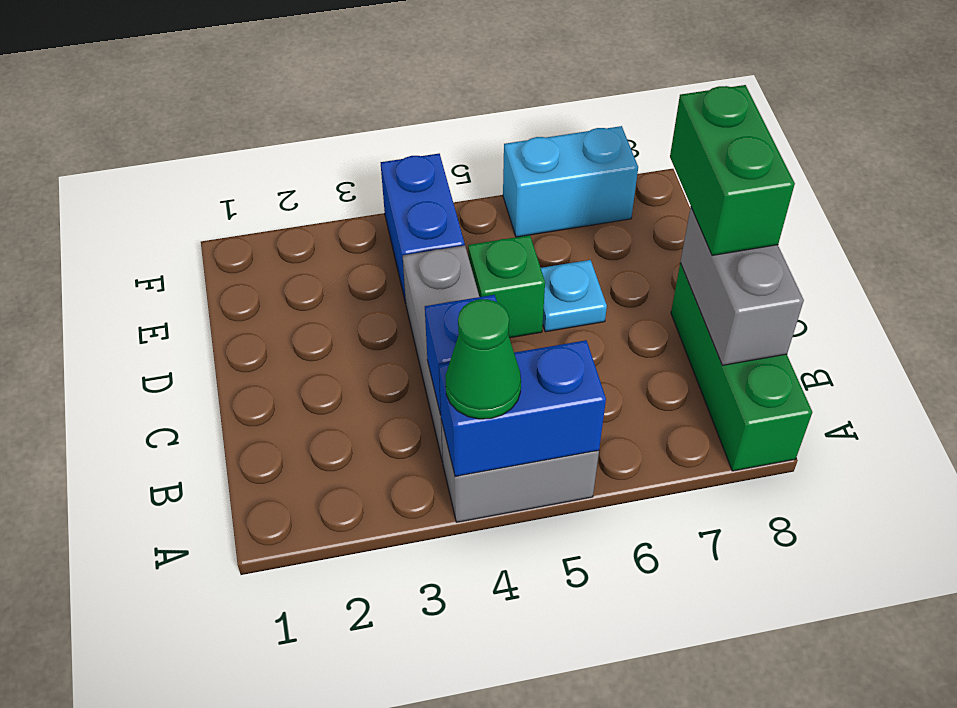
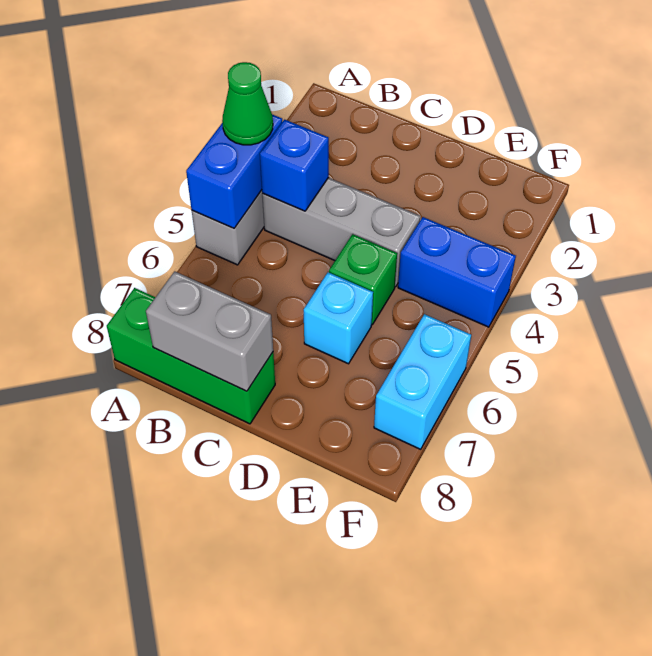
green 1x2 brick [670,85,795,255] -> none
cyan 1x1 plate [541,260,607,332] -> cyan 1x1 brick [304,272,373,364]

